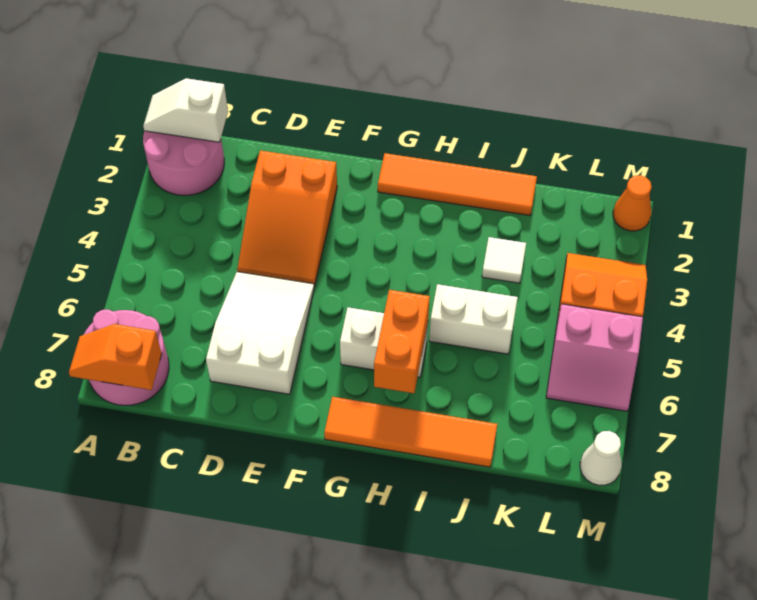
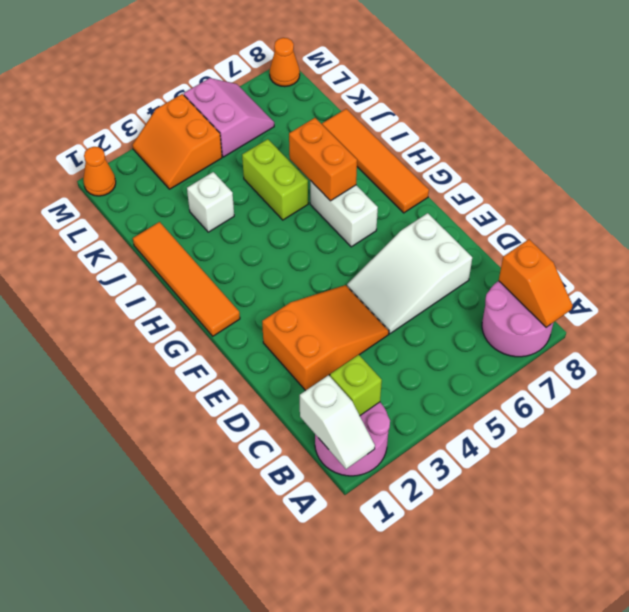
none -> lime 1x1 brick [330,355,382,415]
orange 1x2 brick [374,290,430,393] -> orange 1x2 brick turned to [289,118,357,201]
white 1x2 brick [429,284,518,354] -> lime 1x2 brick [242,139,308,220]
white 1x1 tile [482,237,526,283] -> white 1x1 brick [187,172,234,232]
white 1x1 cone [580,431,622,485] -> orange 1x1 cone [270,38,300,87]

